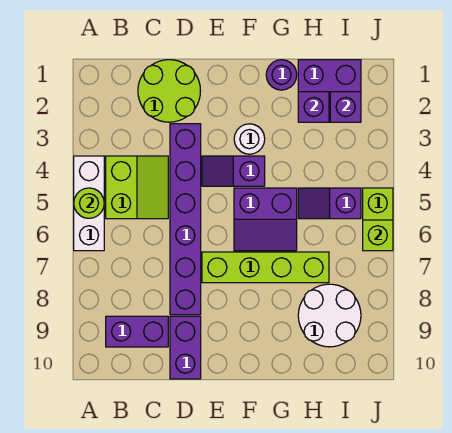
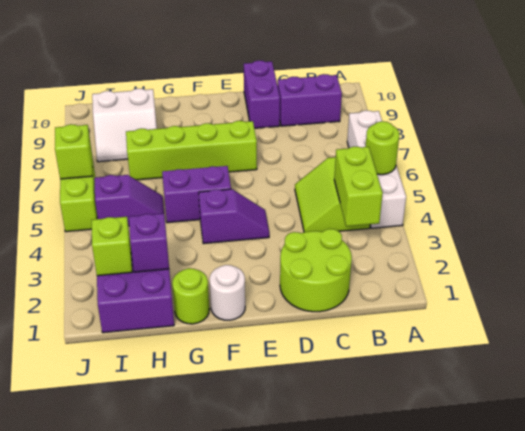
white 1x3 brick [74,156,104,251] -> white 1x4 brick [347,110,406,228]
none -> lime 1x2 brick [334,146,383,227]
purple 1x6 brick [170,124,201,315] -> none
white 1x1 round brick [234,124,265,154] -> white 1x1 round brick moved to [210,265,245,320]
purple 1x1 round brick [266,60,297,90] -> lime 1x1 round brick [172,268,209,324]
white 2x2 round brick [298,284,361,347] -> white 2x2 slope [92,88,157,162]
purple 1x1 brick [330,92,361,122] -> lime 1x1 brick [92,217,132,276]

